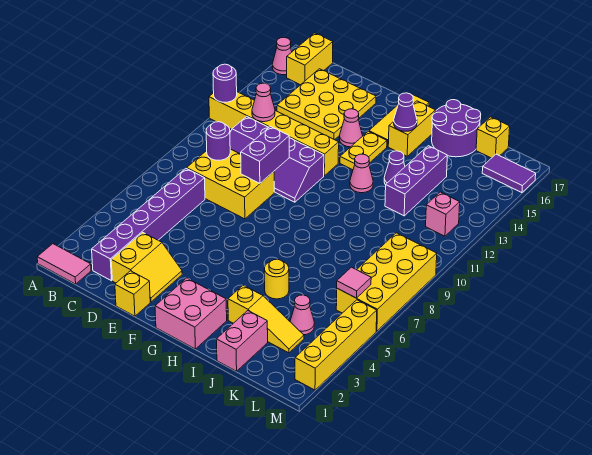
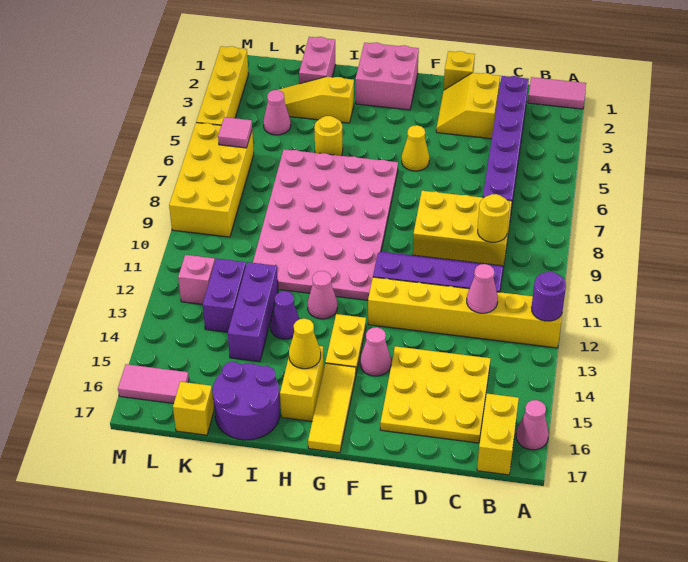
purple 1x1 round brick [206,122,230,160] -> yellow 1x1 round brick [478,194,510,242]
purple 1x2 brick [241,127,289,183] -> purple 1x2 brick moved to [203,258,246,332]
none -> yellow 1x1 cone [402,125,429,171]
none -> pink 4x6 plate [253,149,398,300]
purple 1x1 cone [394,93,417,131] -> yellow 1x1 cone [289,319,321,369]
purple 1x2 tile [482,154,536,193] -> pink 1x2 tile [118,364,189,403]

